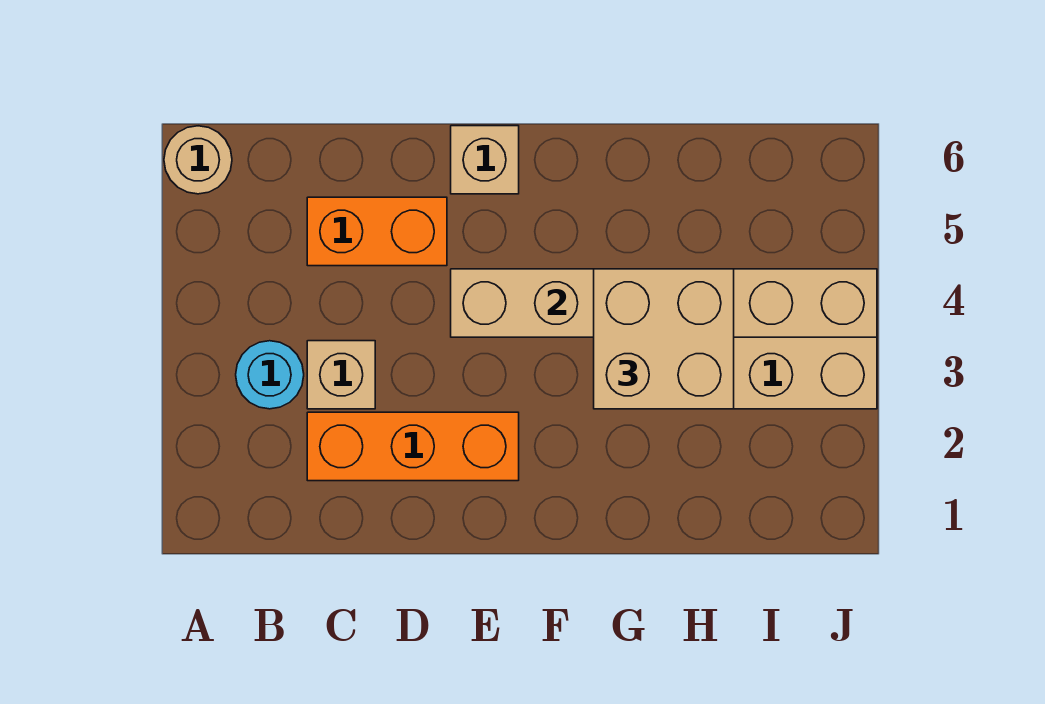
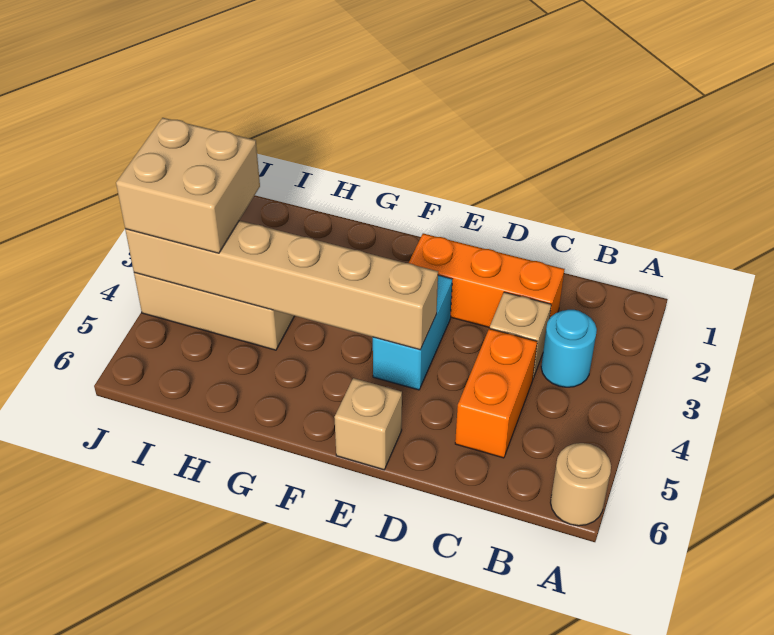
orange 1x2 brick [307,197,447,266] -> orange 1x2 brick turned to [455,329,537,458]
none -> cyan 1x2 brick [373,275,452,390]
tan 2x2 brick [594,269,734,409] -> tan 2x2 brick moved to [116,118,260,253]

